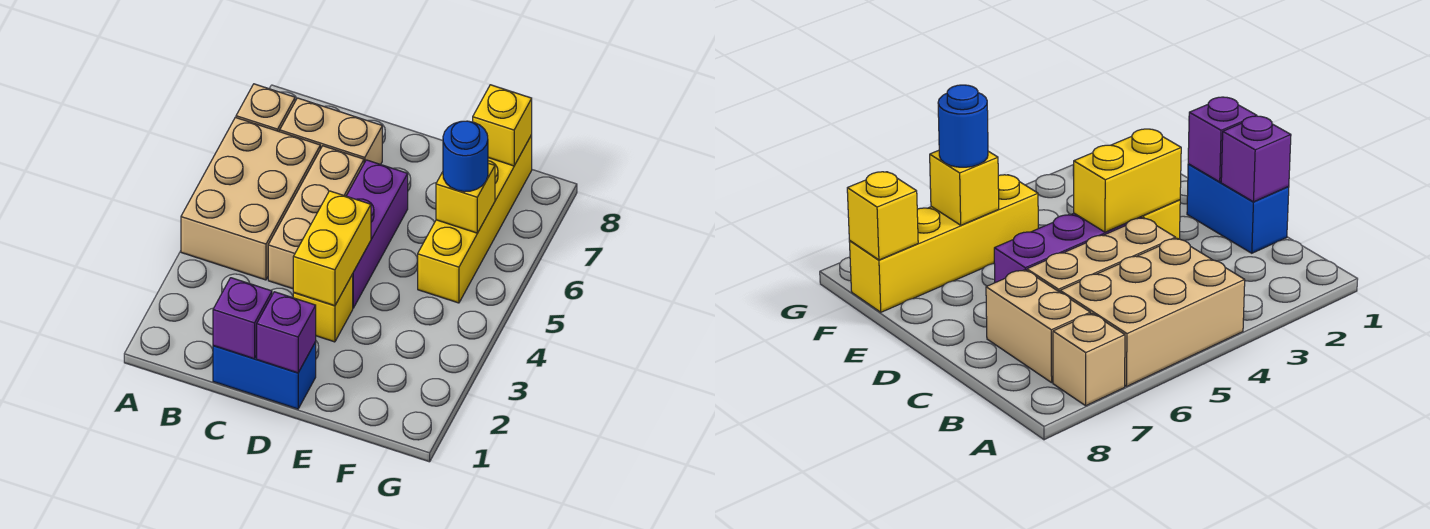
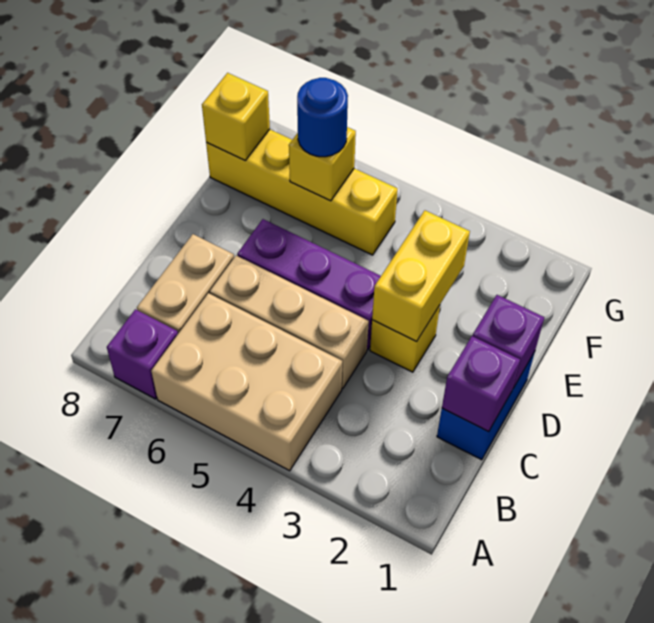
tan 1x1 brick [236,84,295,132] -> purple 1x1 brick [107,309,178,399]
yellow 1x2 brick [293,191,371,306] -> yellow 1x2 brick turned to [372,211,470,342]

